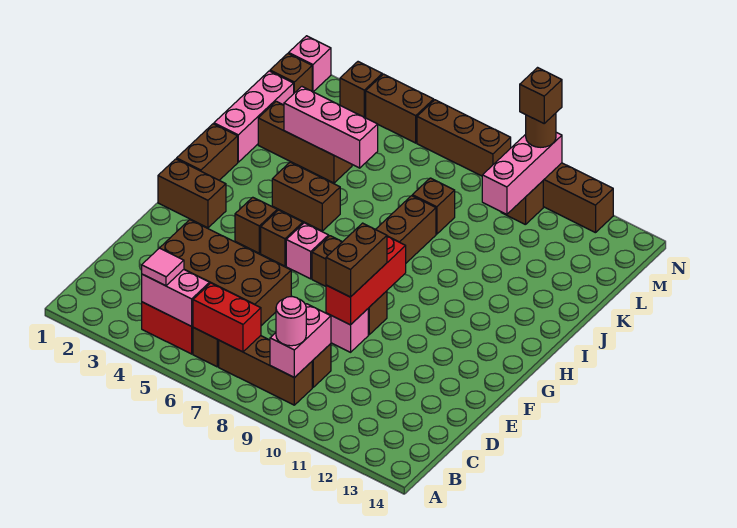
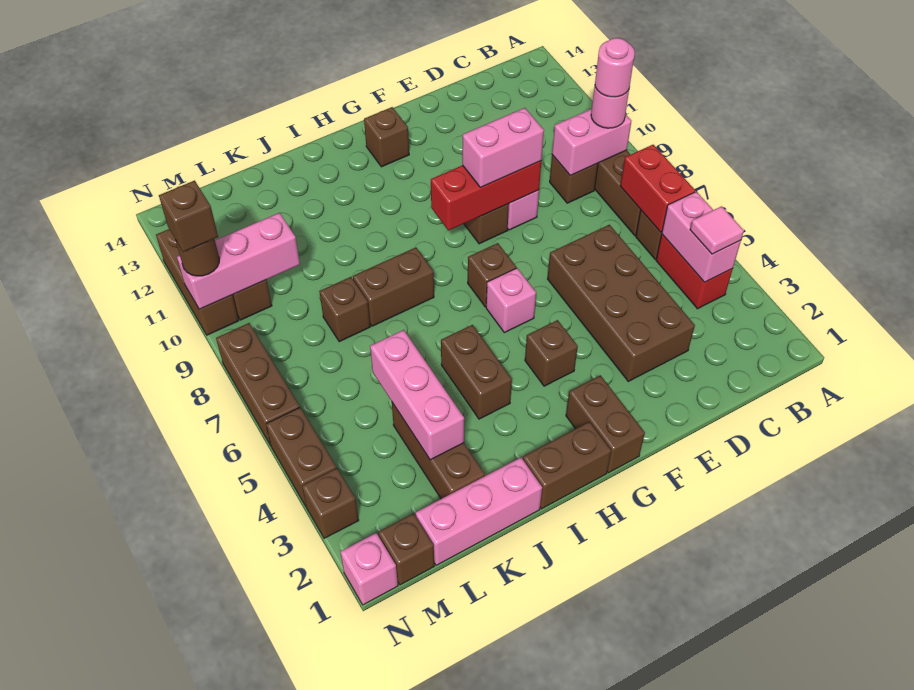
none -> pink 1x1 round brick [595,38,635,97]
brown 1x2 brick [326,223,387,297] -> pink 1x2 brick [462,108,544,187]
brown 1x1 brick [261,210,303,266] -> brown 1x1 brick moved to [364,107,409,167]

